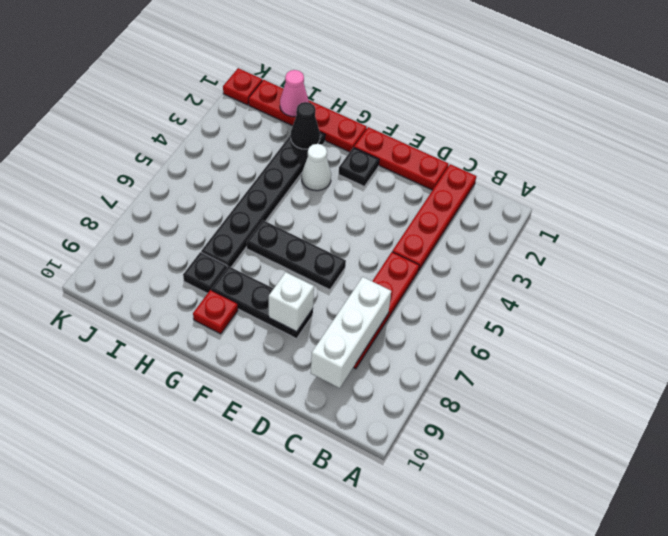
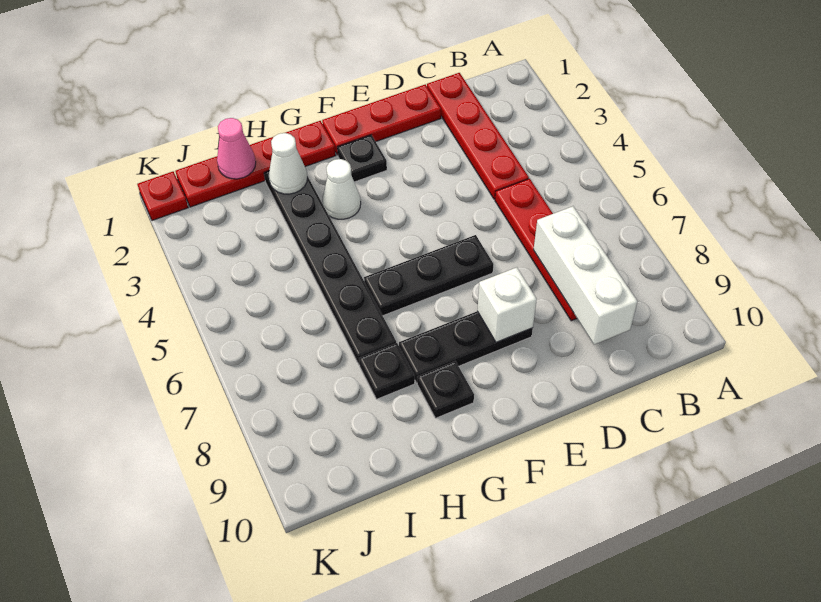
red 1x1 plate [193,290,238,334] -> black 1x1 plate [417,361,474,418]
black 1x1 cone [291,102,320,149] -> white 1x1 cone [269,133,307,194]

